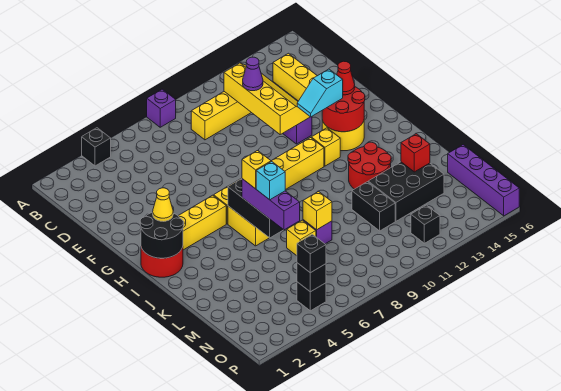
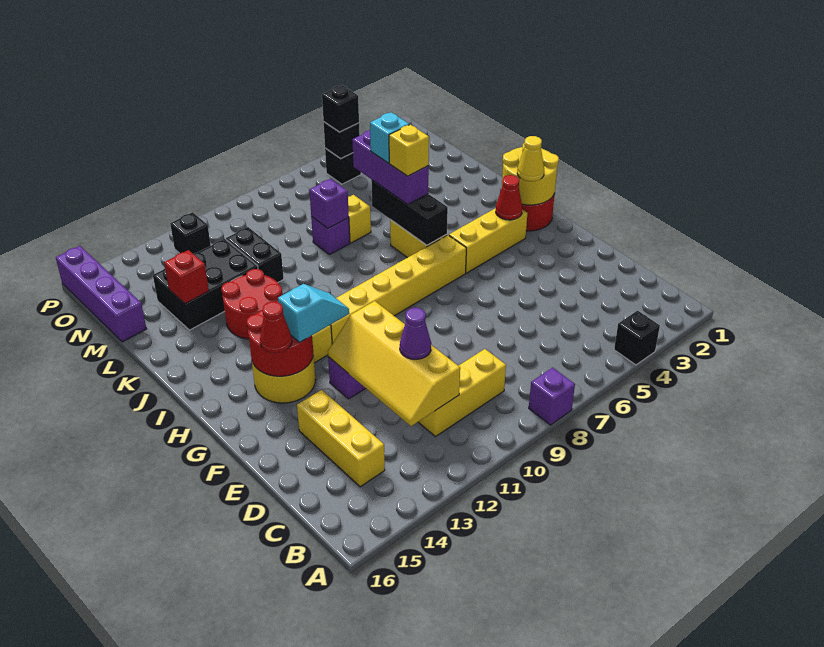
black 2x2 round brick [140,212,184,258] -> yellow 2x2 round brick [502,143,559,205]
none -> red 1x1 cone [496,175,522,220]
yellow 1x1 brick [303,192,332,230] -> purple 1x1 brick [309,179,349,228]

